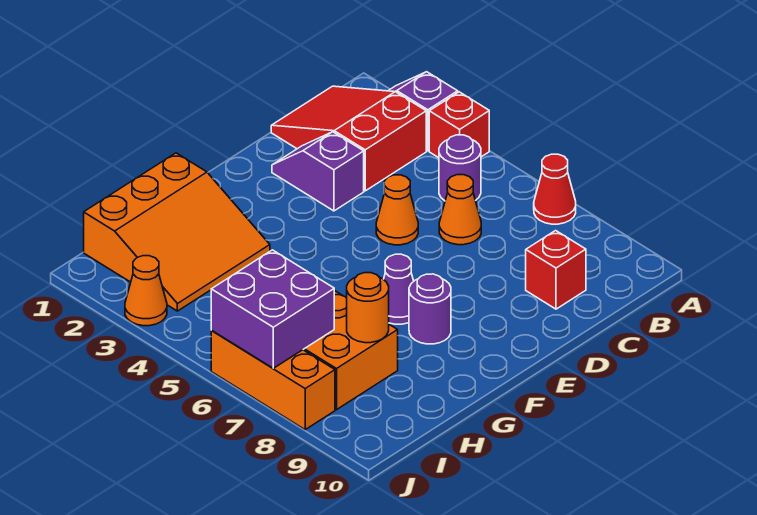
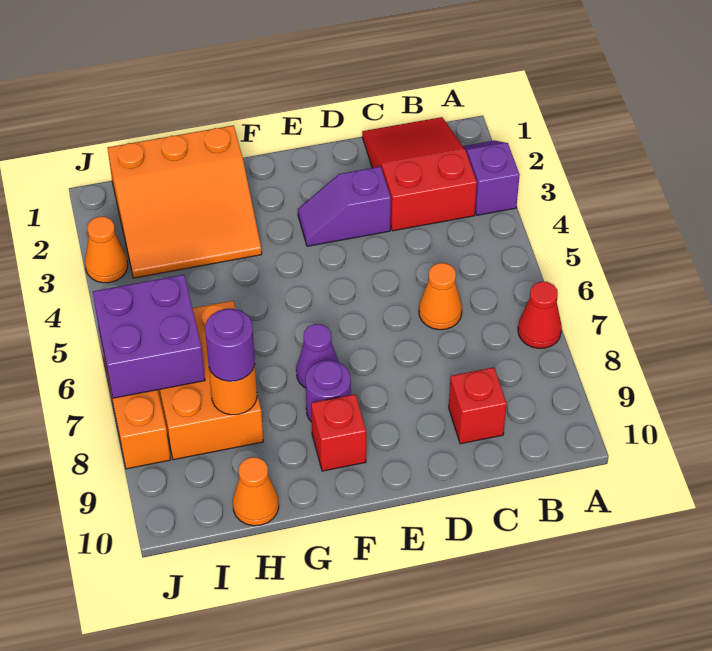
red 1x1 brick [429,92,489,158] -> red 1x1 brick moved to [311,394,366,471]
purple 1x1 round brick [439,135,481,201] -> purple 1x1 round brick moved to [205,309,255,381]
purple 1x2 slope [272,132,364,211] -> purple 1x2 slope turned to [298,167,391,246]
orange 1x1 cone [376,175,418,245] -> orange 1x1 cone moved to [233,457,279,526]

